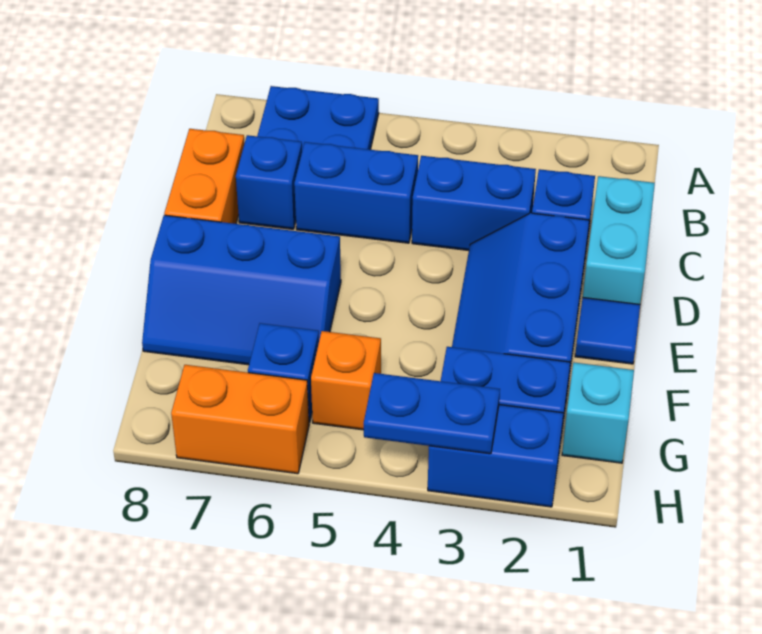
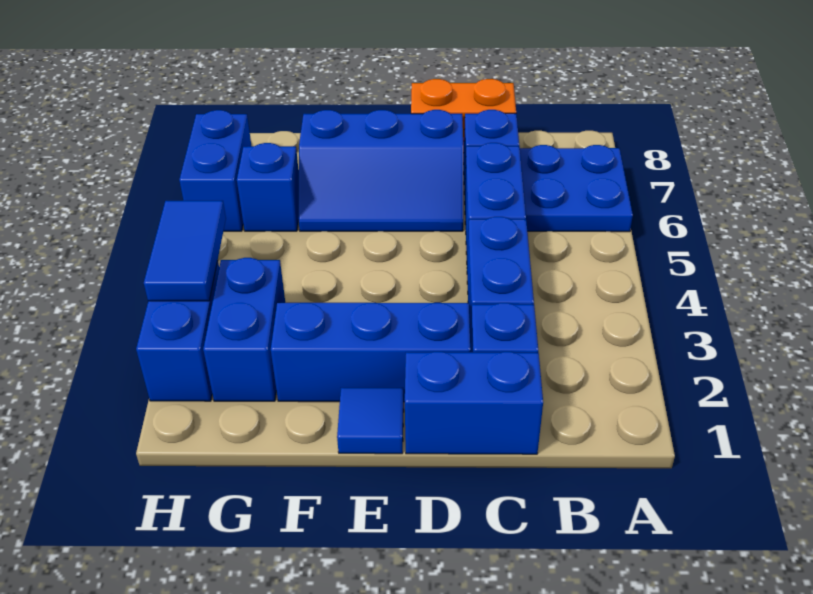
cyan 1x2 brick [583,176,655,304] -> blue 1x2 brick [405,352,543,454]
blue 2x3 slope [142,215,341,365] -> blue 2x3 slope turned to [299,110,463,231]
cyan 1x1 brick [562,363,634,463] -> none
orange 1x1 brick [311,331,381,430] -> none
blue 1x2 plate [364,373,500,454] -> blue 1x2 tile [144,201,226,301]
orange 1x2 brick [171,365,309,474] -> blue 1x2 brick [179,110,251,231]

